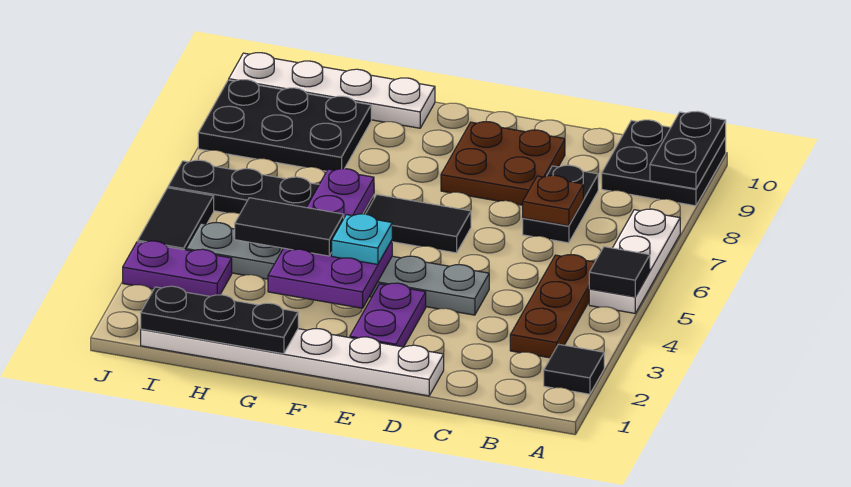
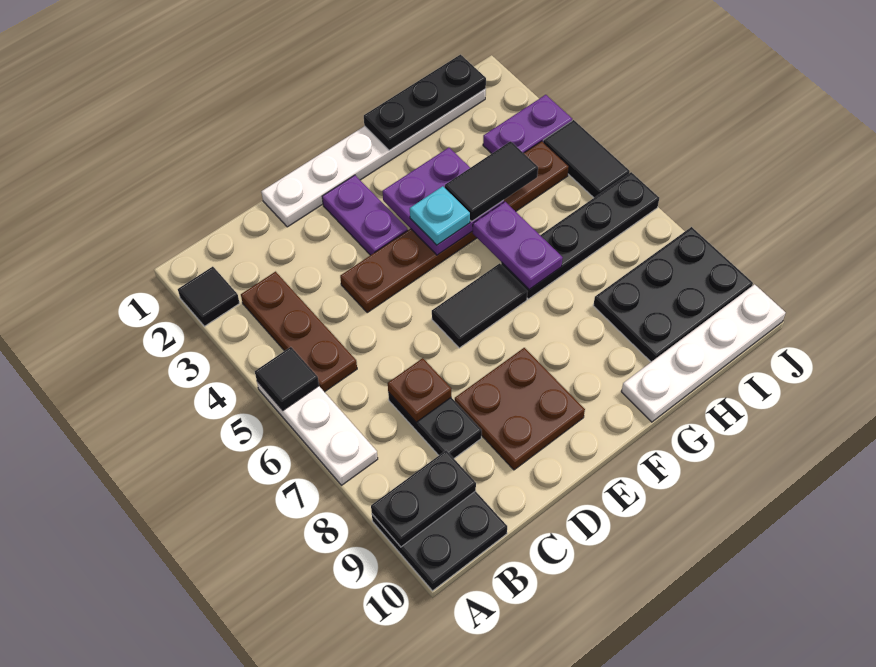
black 1x2 plate [650,112,726,189] -> black 1x2 plate turned to [371,451,476,547]
grey 1x6 plate [186,223,489,315] -> brown 1x6 plate [340,141,569,313]

